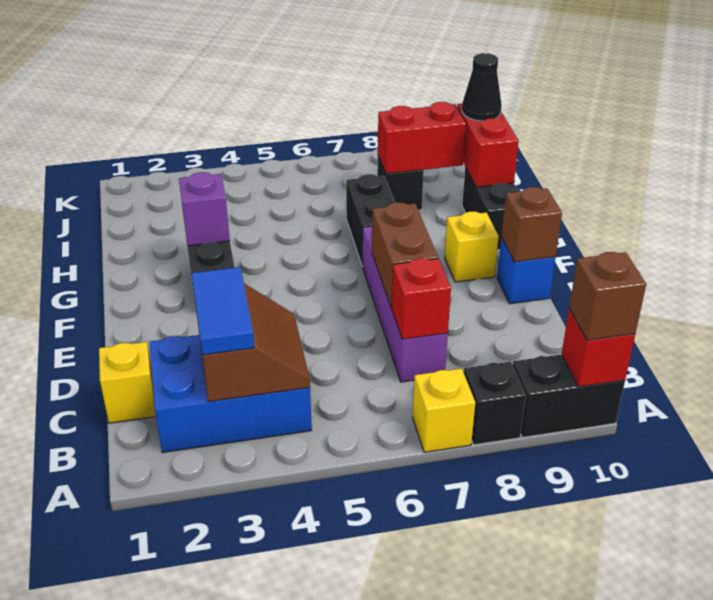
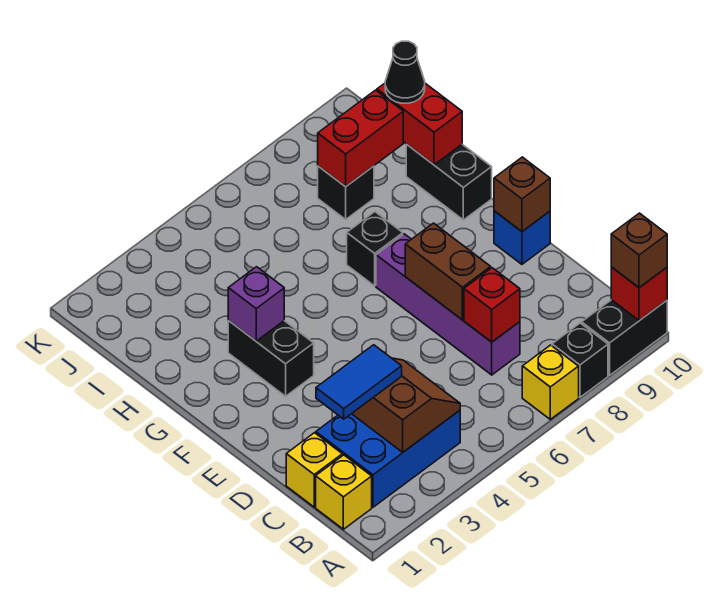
blue 1x2 tile [192,267,254,355] -> blue 1x2 tile turned to [316,345,402,419]
yellow 1x1 brick [445,212,499,282] -> yellow 1x1 brick moved to [316,455,372,529]
black 1x2 brick [346,174,395,266] -> black 1x1 brick [347,212,403,286]

